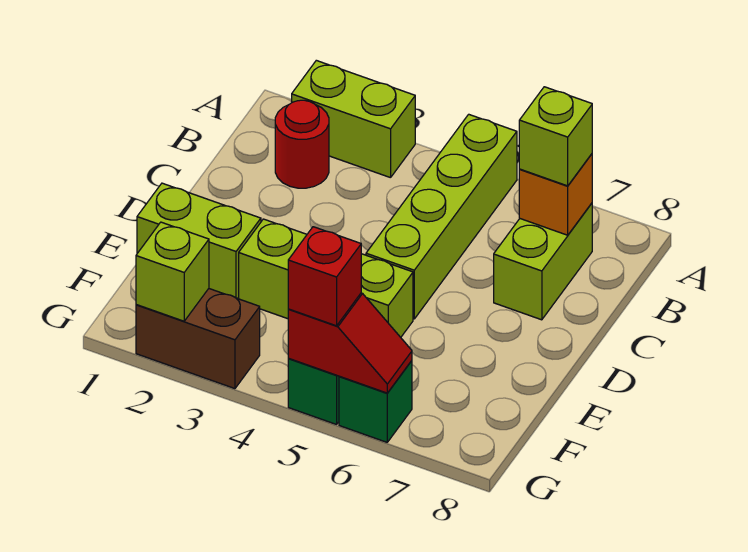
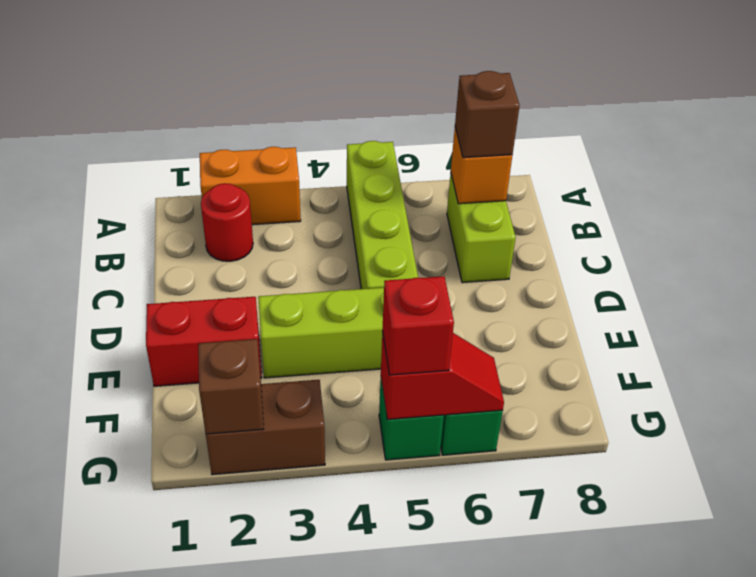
lime 1x2 brick [292,60,415,178] -> orange 1x2 brick [200,147,301,225]
lime 1x1 brick [519,87,592,186] -> brown 1x1 brick [455,71,520,158]
lime 1x2 brick [137,183,261,299] -> red 1x2 brick [146,297,262,386]
lime 1x1 brick [136,222,209,321] -> brown 1x1 brick [198,339,264,434]

